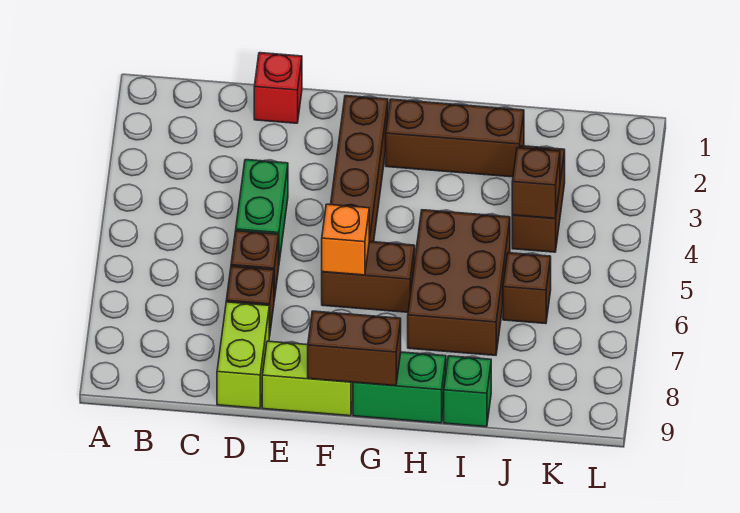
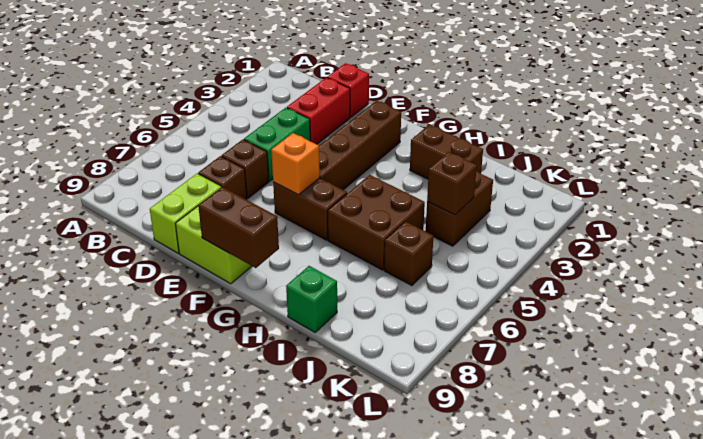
none -> red 1x2 brick [287,78,350,144]
brown 1x3 brick [386,99,524,177] -> brown 1x2 brick [410,125,483,179]
green 1x2 brick [353,352,446,423] -> none
brown 2x3 brick [408,210,510,355] -> brown 2x2 brick [328,175,425,270]

